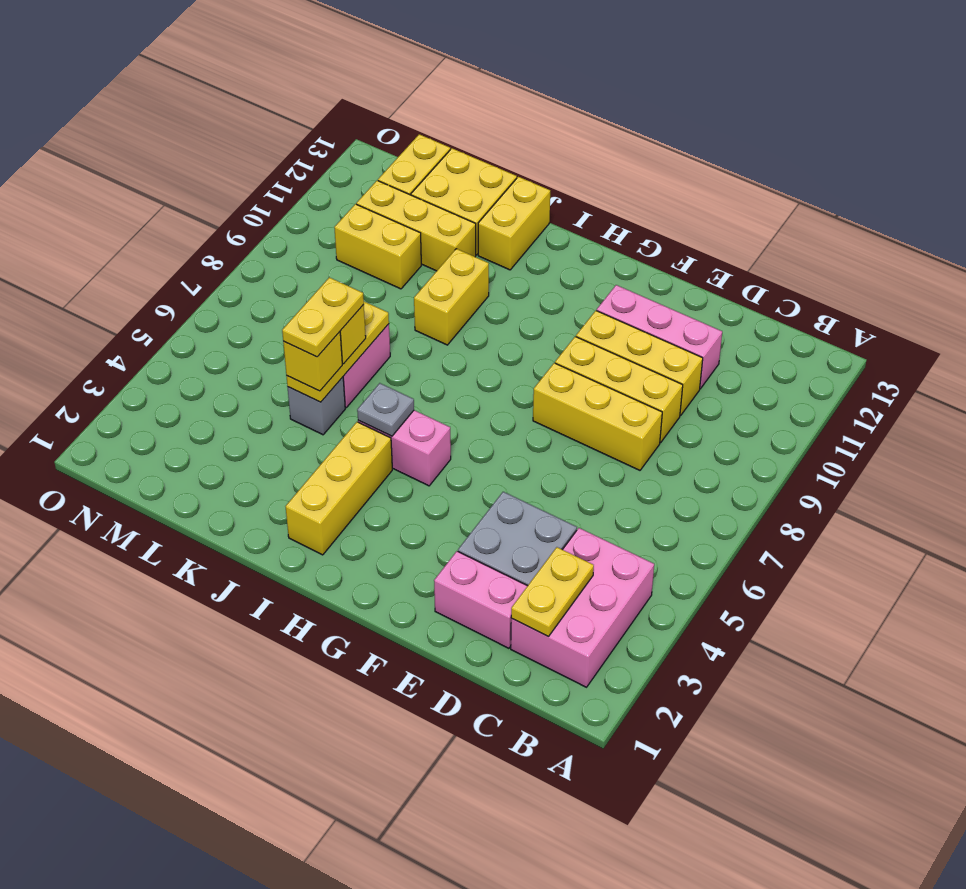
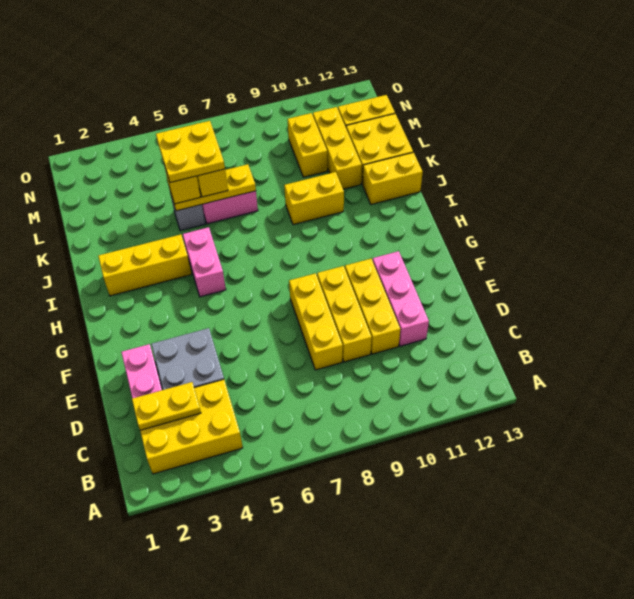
pink 2x3 brick [511,528,654,687] -> yellow 2x3 brick [140,379,243,474]
grey 1x1 plate [357,383,414,436] -> none
yellow 1x2 plate [282,277,364,357] -> yellow 2x2 plate [156,121,225,183]

